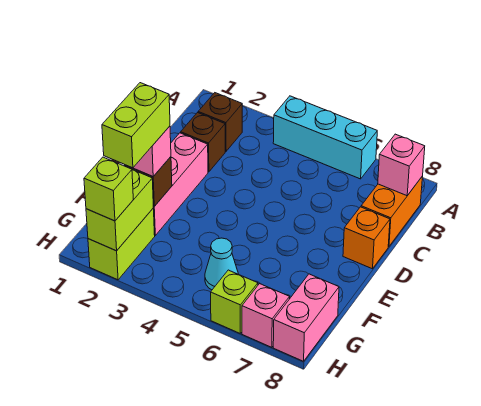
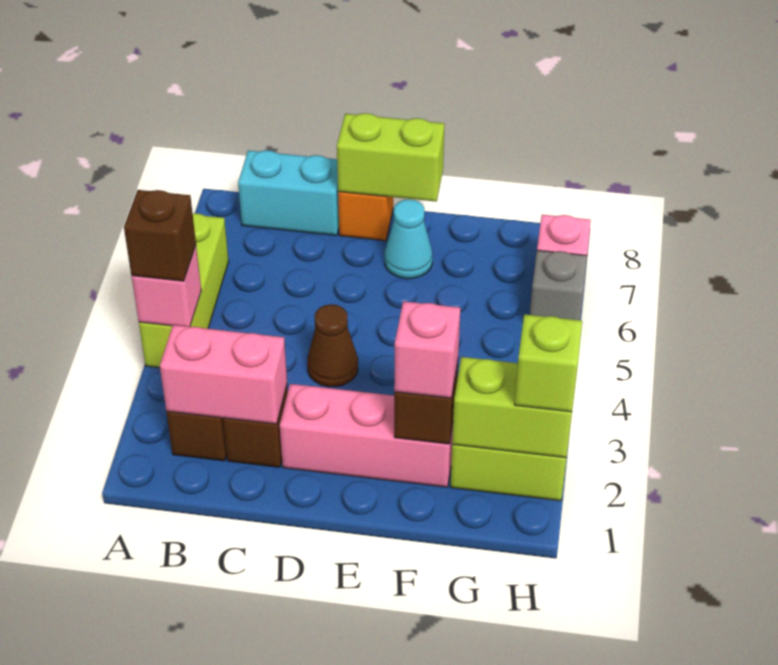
cyan 1x3 brick [273,96,377,179] -> lime 1x3 brick [139,213,229,368]
none -> brown 1x1 brick [124,190,196,281]
orange 1x2 brick [361,176,423,247] -> cyan 1x2 brick [238,150,339,236]
pink 1x1 brick [378,134,425,196] -> pink 1x1 brick moved to [131,246,201,327]
none -> brown 1x1 cone [307,304,358,387]
lime 1x2 brick [102,83,170,168] -> lime 1x2 brick moved to [337,113,444,202]
cyan 1x1 cone [205,238,238,290] -> cyan 1x1 cone moved to [385,199,432,279]
pink 1x2 brick [273,274,339,361] -> pink 1x2 brick moved to [160,325,287,424]
lime 1x1 brick [211,270,258,333] -> grey 1x1 brick [530,250,587,320]

